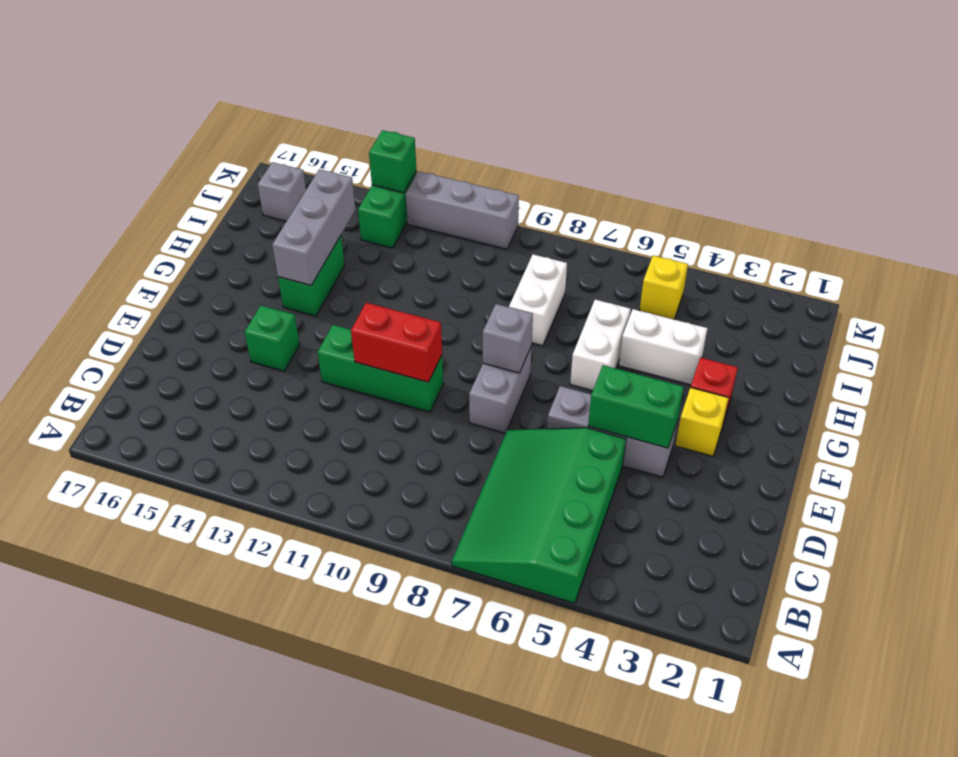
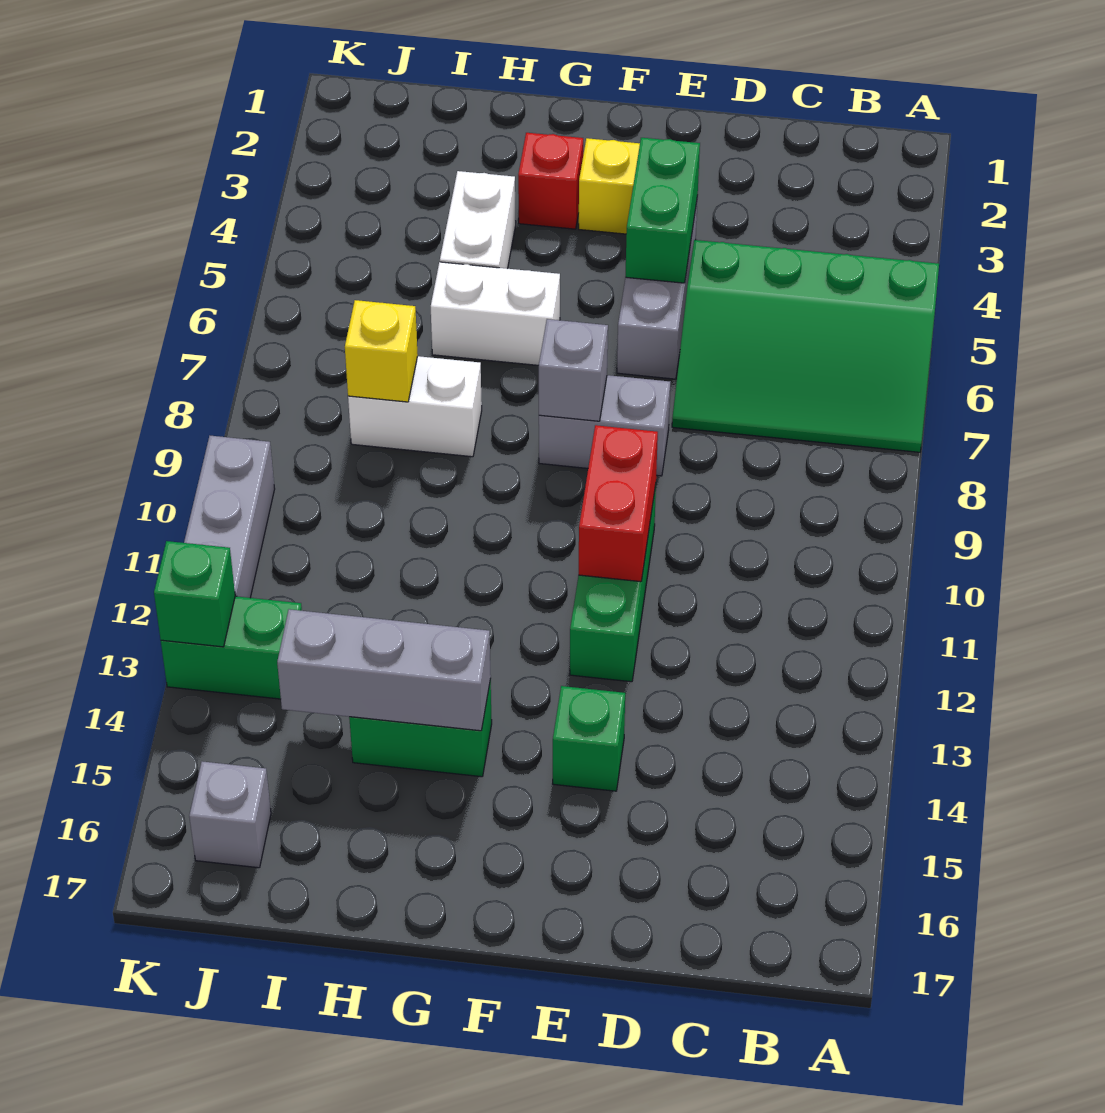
yellow 1x1 brick [639,255,688,319] -> yellow 1x1 brick moved to [345,300,418,402]

